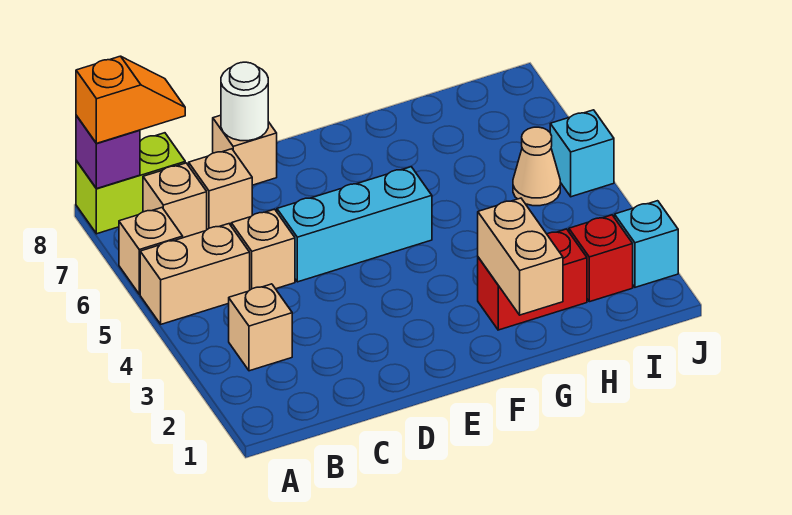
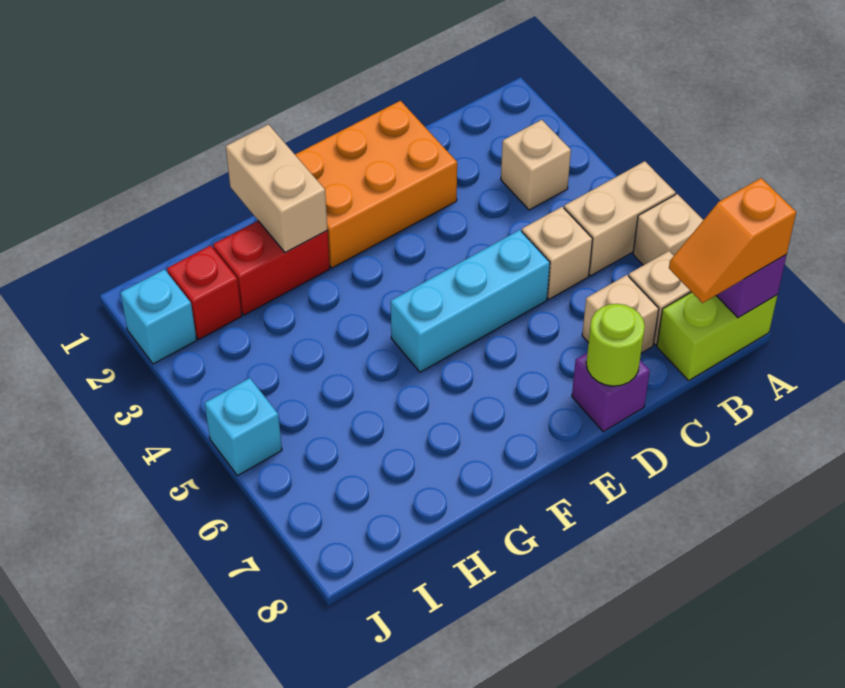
none -> orange 2x3 brick [295,101,457,268]
tan 1x1 brick [213,115,277,185] -> purple 1x1 brick [572,353,650,432]
white 1x1 round brick [221,62,268,141] -> lime 1x1 round brick [586,304,645,386]
tan 1x1 cone [513,127,560,206] -> none

